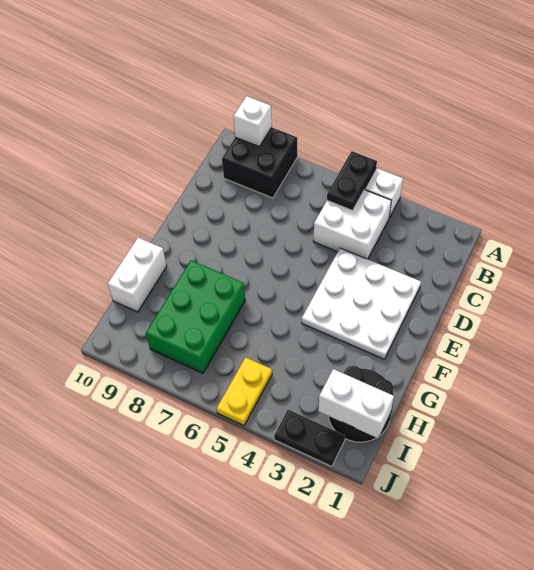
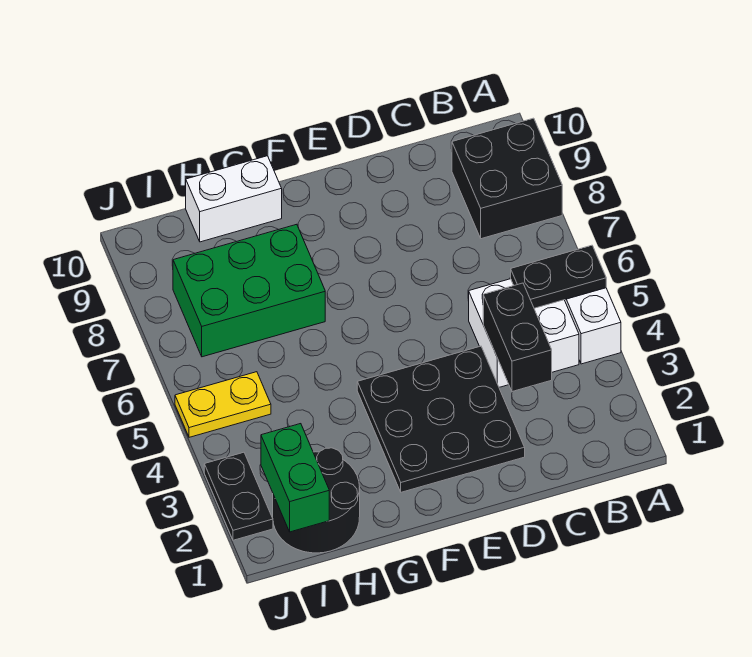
white 1x1 brick [233,96,272,146] -> none
none -> black 1x2 brick [483,283,552,392]
white 3x3 plate [302,248,421,359] -> black 3x3 plate [357,346,525,492]
white 1x2 brick [318,369,394,438] -> green 1x2 brick [261,424,329,532]

